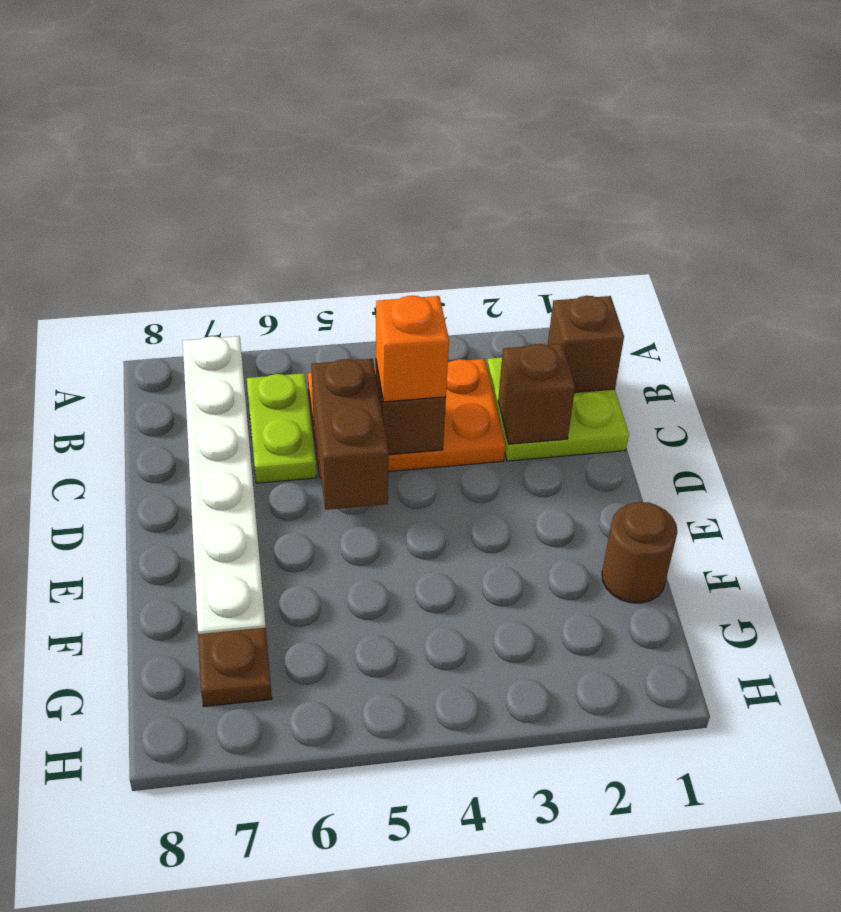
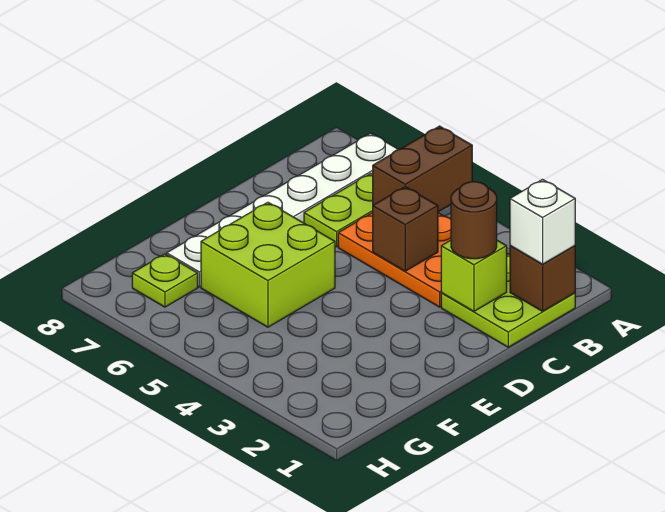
none -> white 1x1 brick [510,180,575,264]
brown 1x1 brick [498,344,575,444] -> lime 1x1 brick [441,240,507,311]
orange 1x1 brick [376,296,449,402] -> none
brown 1x2 brick [311,359,389,510] -> brown 1x2 brick moved to [373,126,472,212]
none -> lime 2x2 brick [201,202,335,327]
brown 1x1 round brick [602,502,677,603] -> brown 1x1 round brick moved to [451,182,497,259]
brown 1x1 plate [198,628,272,707] -> lime 1x1 plate [132,254,198,307]

